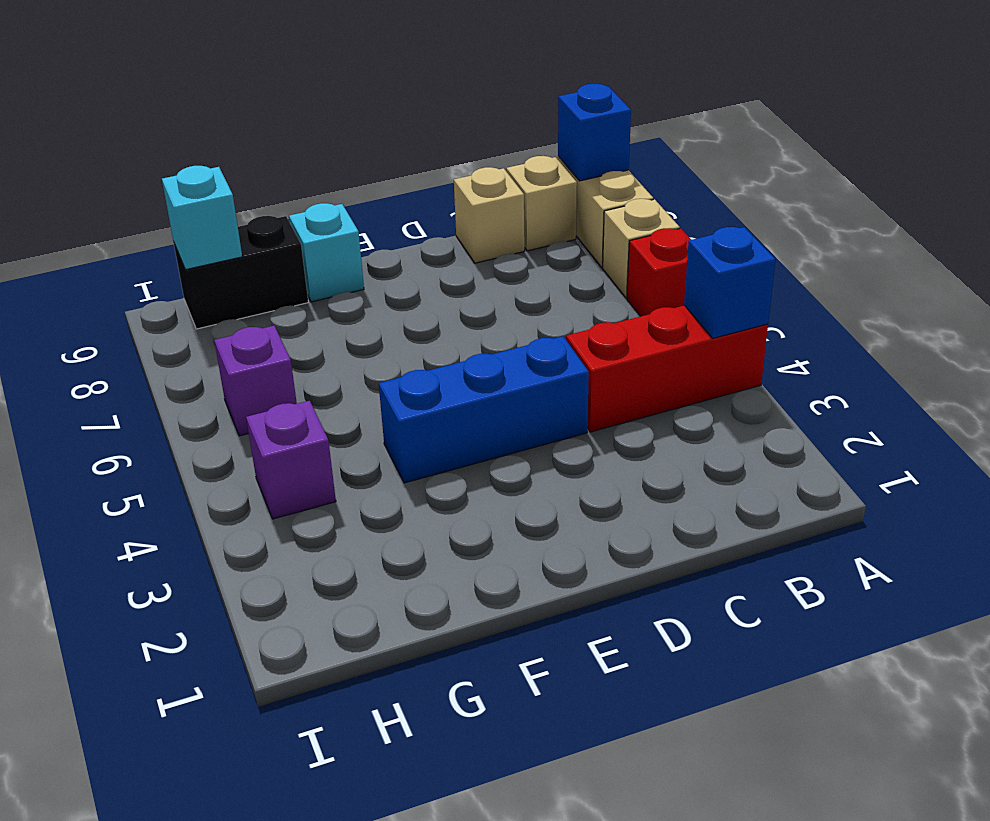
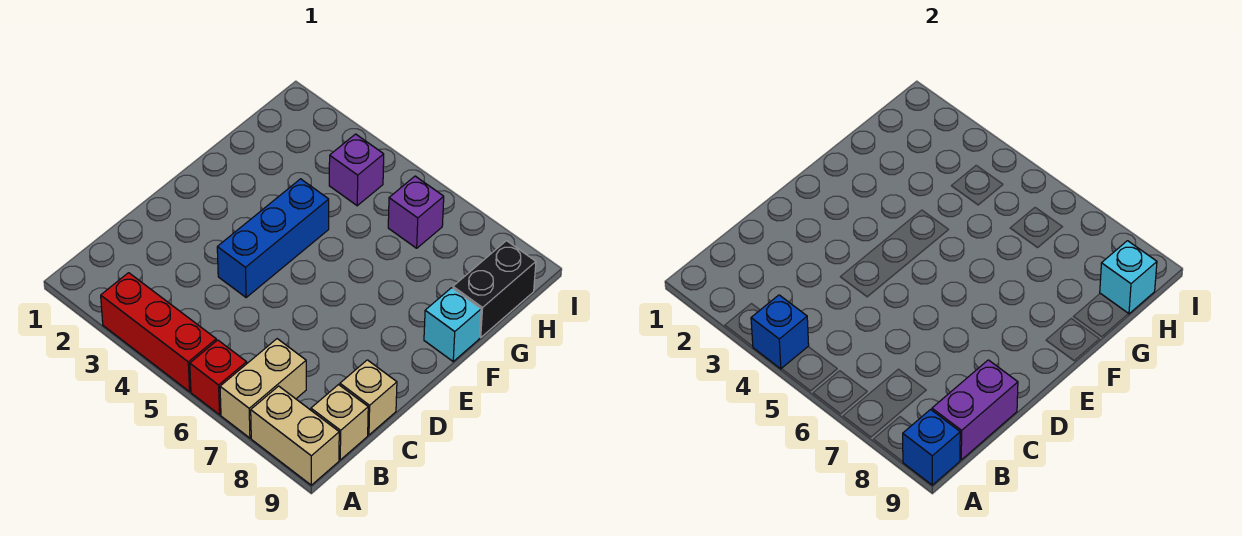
red 1x3 brick [566,305,768,432] -> red 1x3 brick turned to [101,273,216,392]
tan 1x1 brick [603,199,680,298] -> tan 1x2 brick [220,339,306,438]
none -> purple 1x2 brick [932,360,1018,460]

